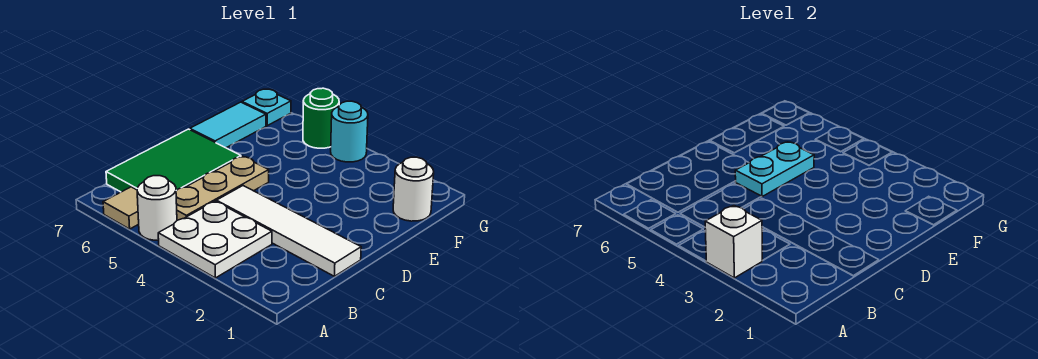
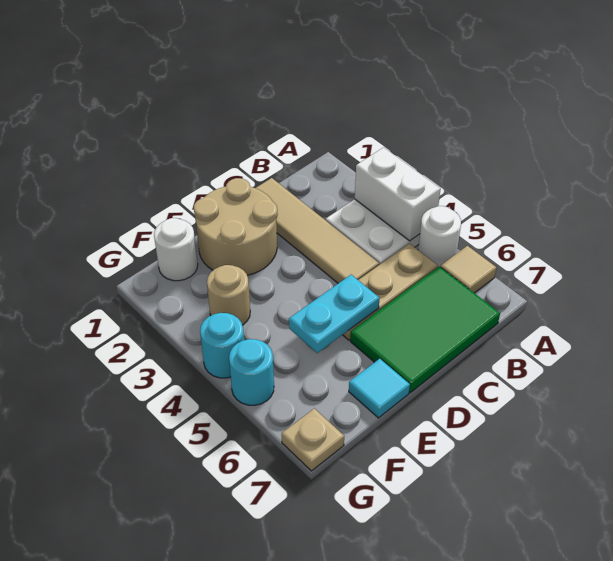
white 1x1 brick [705,205,762,278] -> white 1x2 brick [355,147,441,241]
white 1x4 tile [216,186,361,276] -> tan 1x4 tile [256,178,379,283]
none -> tan 2x2 round brick [194,178,278,275]
cyan 1x2 tile [190,102,266,148] -> cyan 1x1 tile [349,359,410,418]
none -> tan 1x1 round brick [207,265,250,325]
green 1x1 round brick [303,88,339,148] -> cyan 1x1 round brick [229,339,274,405]
cyan 1x1 plate [242,89,291,126] -> tan 1x1 plate [282,408,344,471]

